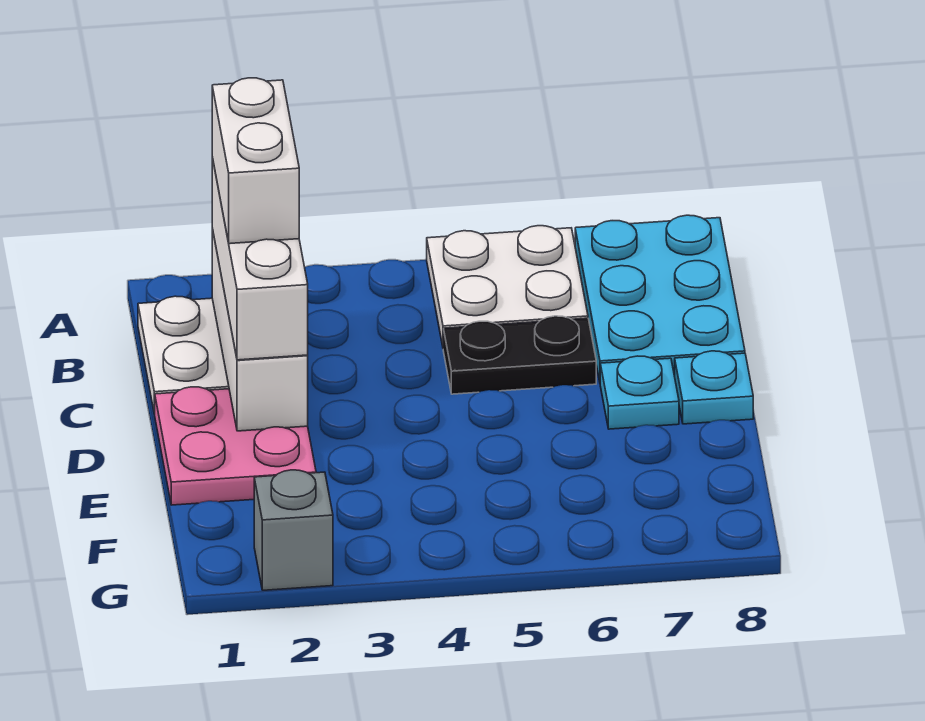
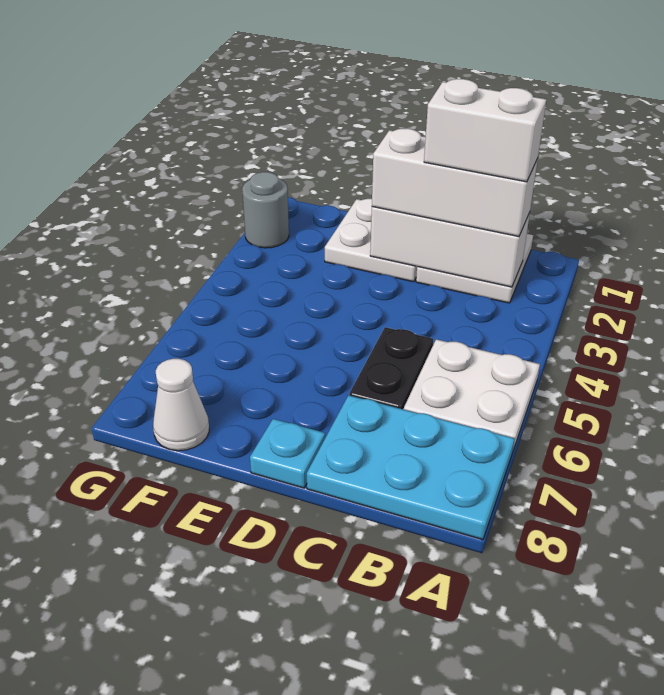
pink 2x2 plate [155,387,316,505] -> white 2x2 plate [325,199,417,282]
cyan 1x1 plate [600,356,679,429] -> none
none -> white 1x1 cone [153,359,209,451]
grey 1x1 brick [254,470,333,590] -> grey 1x1 round brick [242,172,289,248]

